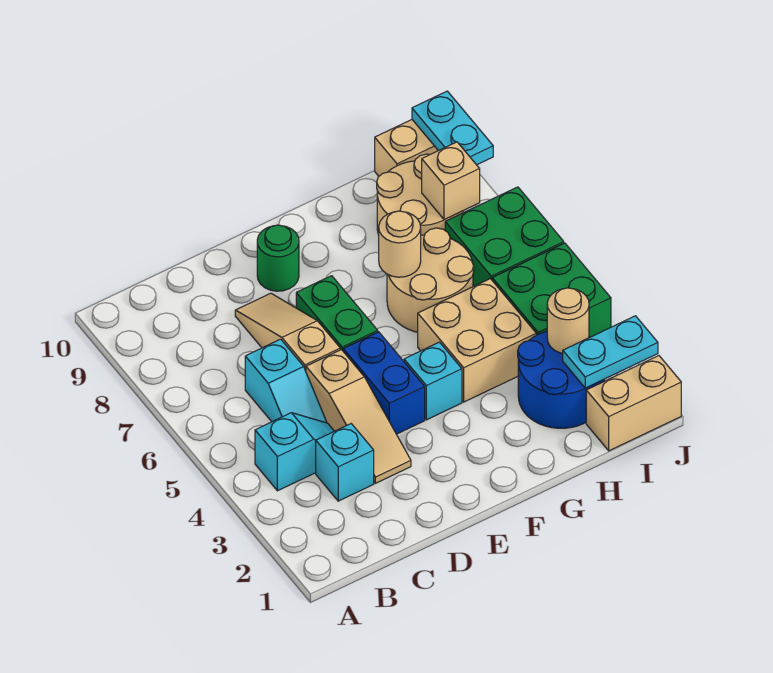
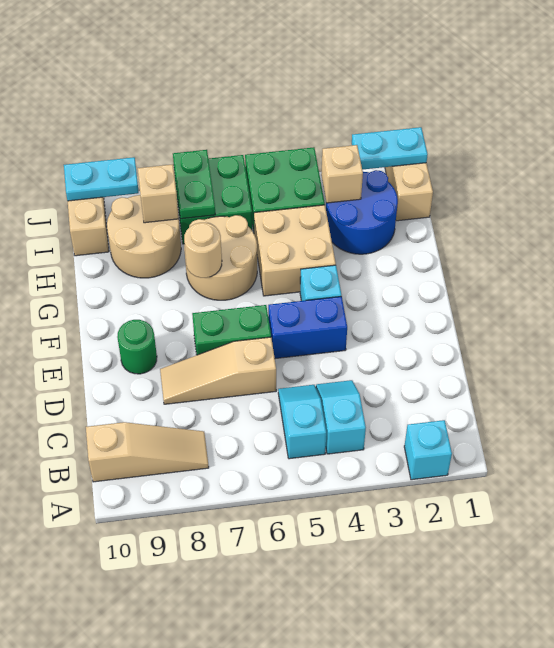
cyan 1x1 brick [316,424,374,501] -> cyan 1x1 brick moved to [404,420,452,480]
cyan 1x2 slope [245,339,327,423] -> cyan 1x2 slope turned to [278,385,326,459]
tan 1x3 slope [306,350,411,483] -> tan 1x3 slope moved to [86,422,209,482]
cyan 1x2 plate [563,316,658,388] -> cyan 1x2 plate turned to [352,127,428,170]
tan 1x1 round brick [547,288,589,353] -> tan 1x1 brick [321,145,363,203]
none -> green 1x2 plate [173,150,215,219]

